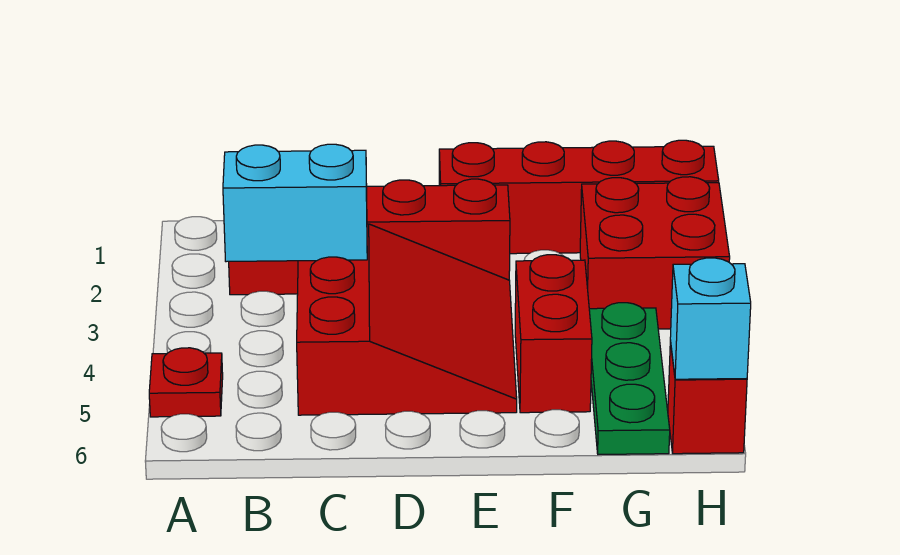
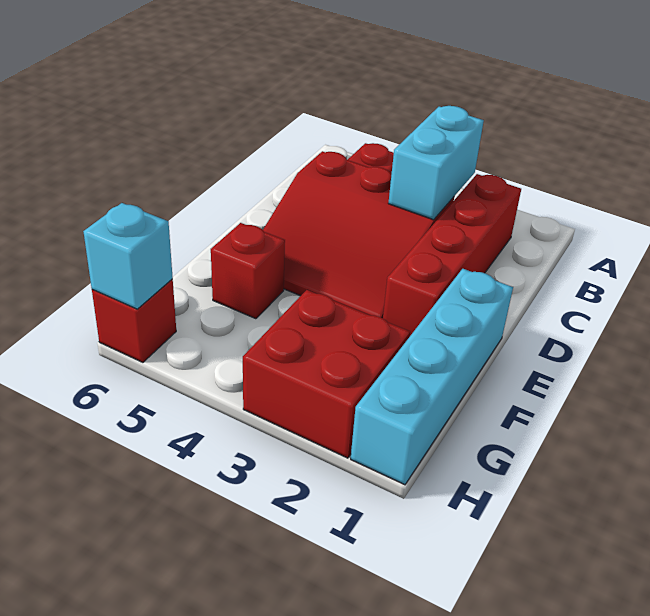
red 1x4 brick [439,140,719,254] -> cyan 1x4 brick [351,269,513,485]
red 1x2 brick [515,255,592,413] -> red 1x1 brick [211,223,285,319]
green 1x3 plate [589,303,670,454] -> none

